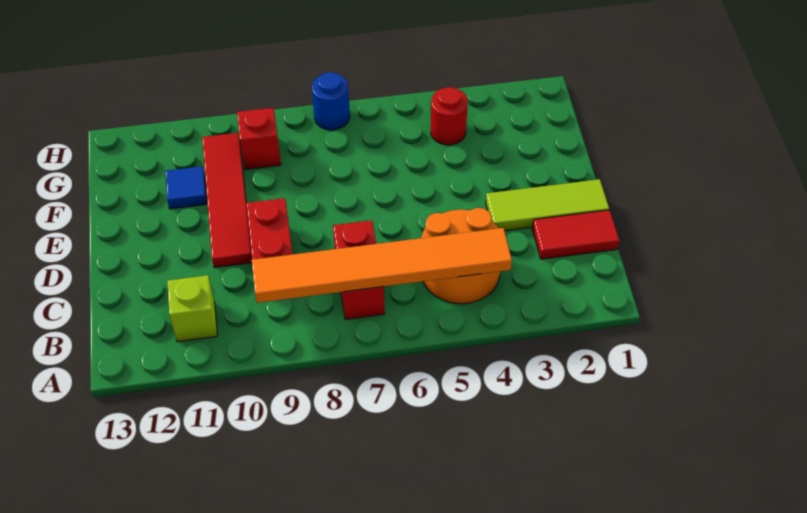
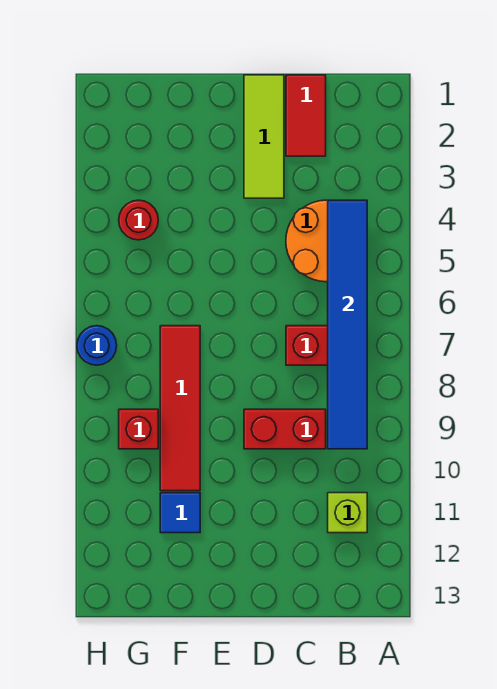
orange 1x6 tile [252,228,512,303] -> blue 1x6 tile [328,200,367,449]
red 1x4 tile [202,133,252,268] -> red 1x4 tile turned to [160,326,200,491]

